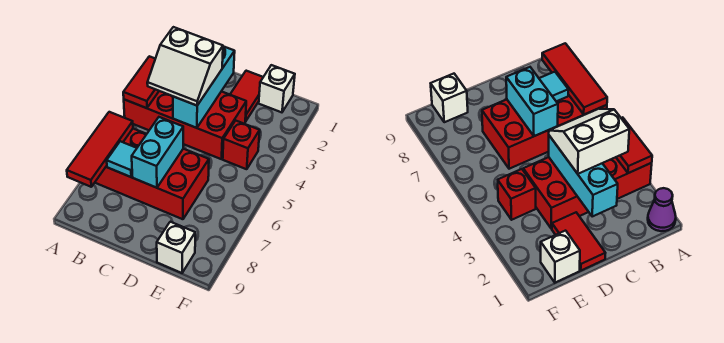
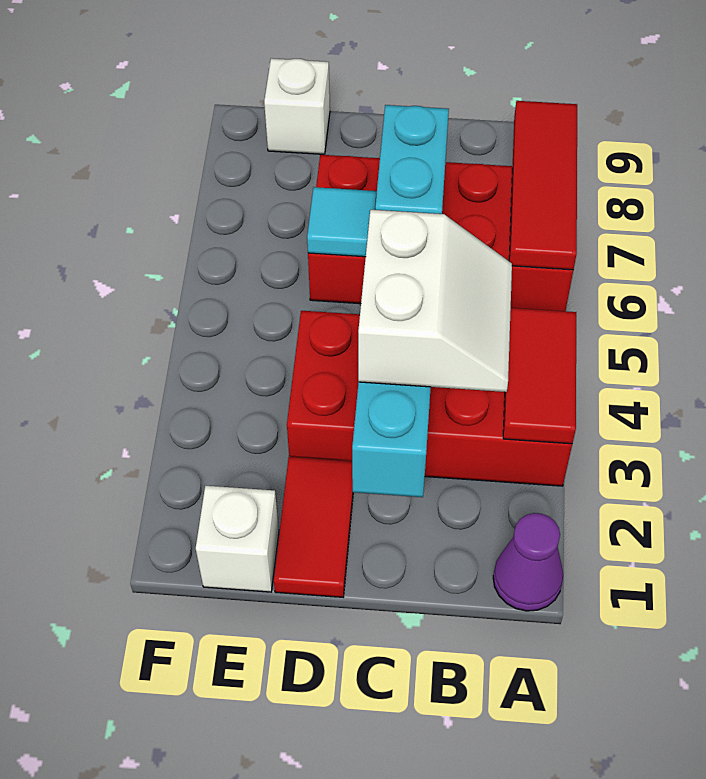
white 2x2 slope [147,27,223,106] -> white 2x2 slope turned to [358,210,512,392]
cyan 1x1 tile [107,141,137,177] -> cyan 1x1 tile moved to [307,187,376,257]
red 1x1 brick [223,121,260,169] -> none

